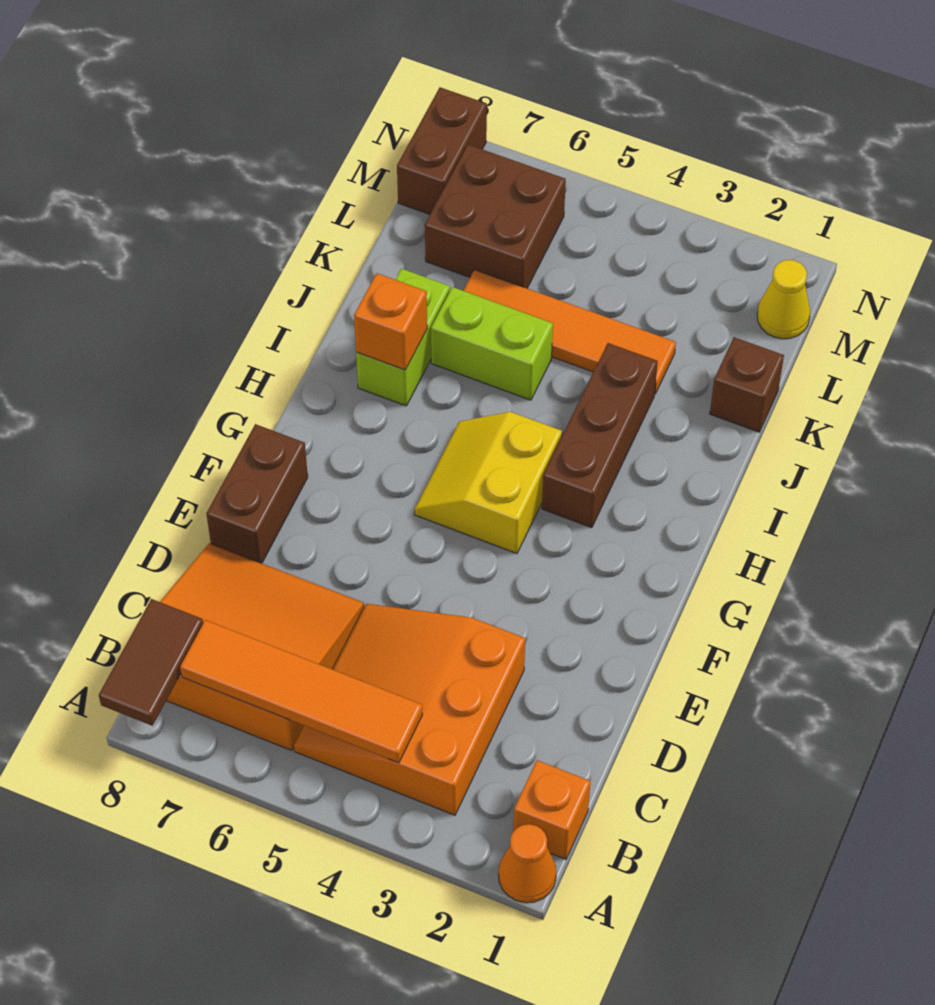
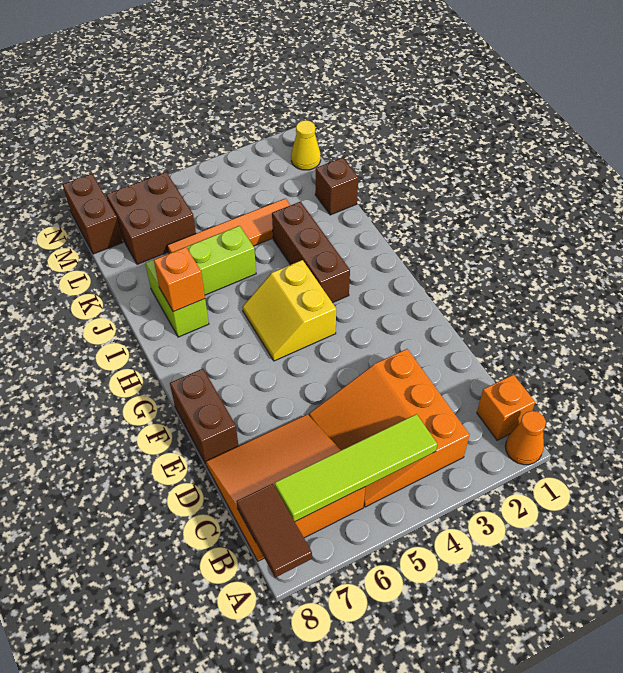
orange 1x4 tile [180,620,422,763] -> lime 1x4 tile [275,414,437,522]

